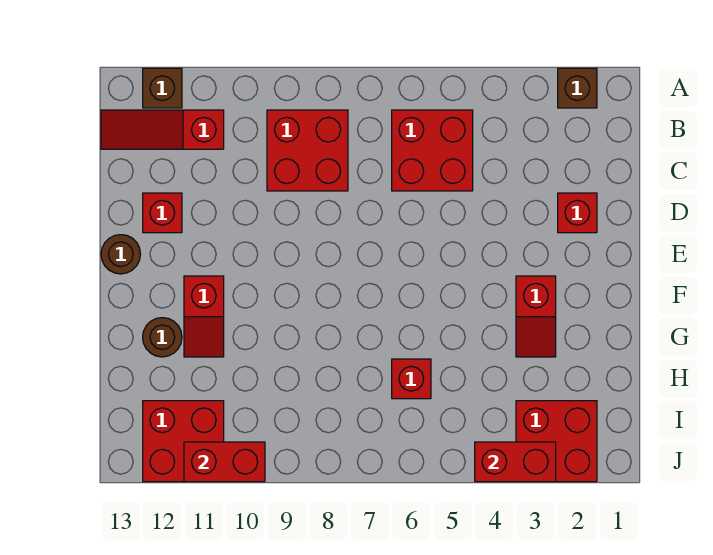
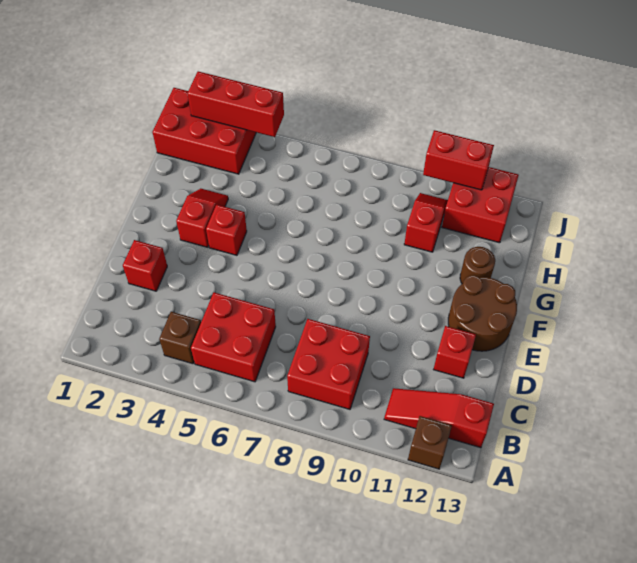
brown 1x1 brick [558,68,597,108] -> brown 1x1 brick moved to [159,312,201,364]
red 1x3 slope [101,110,224,149] -> red 1x3 slope turned to [384,388,494,448]
brown 1x1 round brick [101,235,141,274] -> brown 2x2 round brick [448,275,517,351]
red 1x2 slope [184,276,224,357] -> red 1x2 slope moved to [404,193,448,252]
red 1x1 brick [392,359,431,399] -> red 1x1 brick moved to [206,205,247,255]
red 2x2 brick [516,401,597,482] -> red 2x3 brick [152,88,256,174]
red 1x2 brick [475,442,556,482] -> red 1x3 brick [187,71,284,137]

